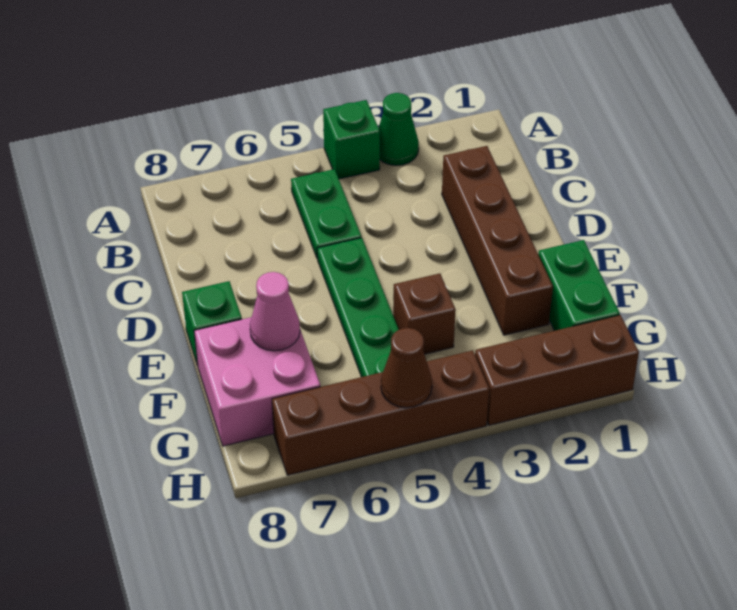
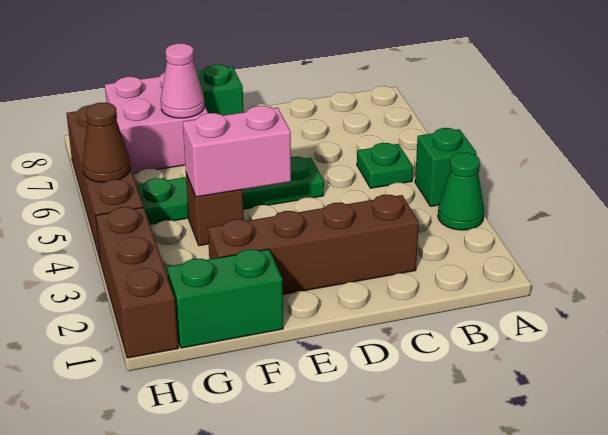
green 1x2 plate [291,169,361,259] -> green 1x1 plate [357,143,413,188]
none -> pink 1x2 brick [183,106,291,197]

